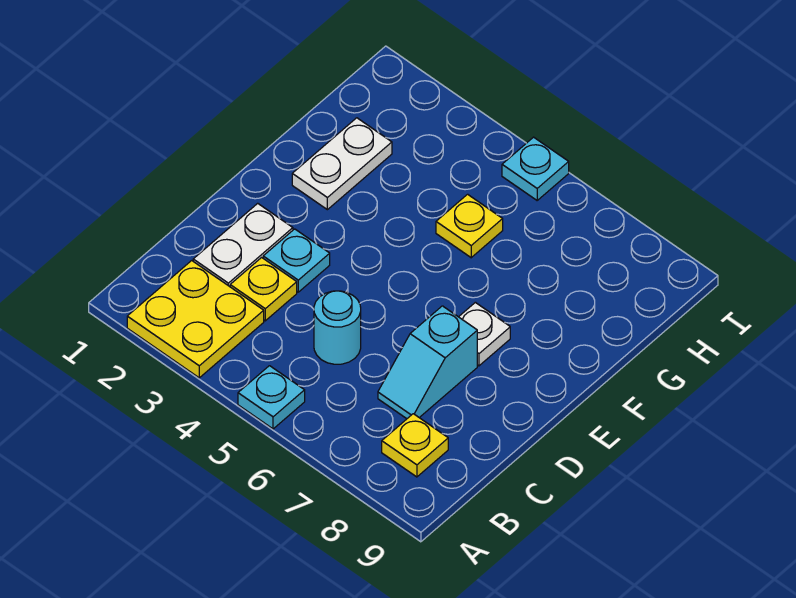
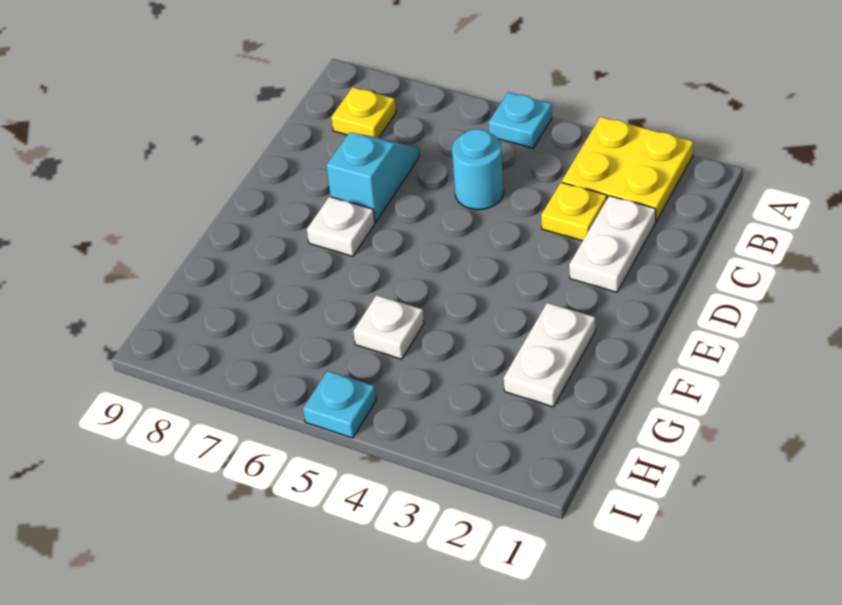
cyan 1x1 plate [263,229,330,292] -> none
yellow 1x1 plate [436,194,503,258] -> white 1x1 plate [353,295,424,359]

